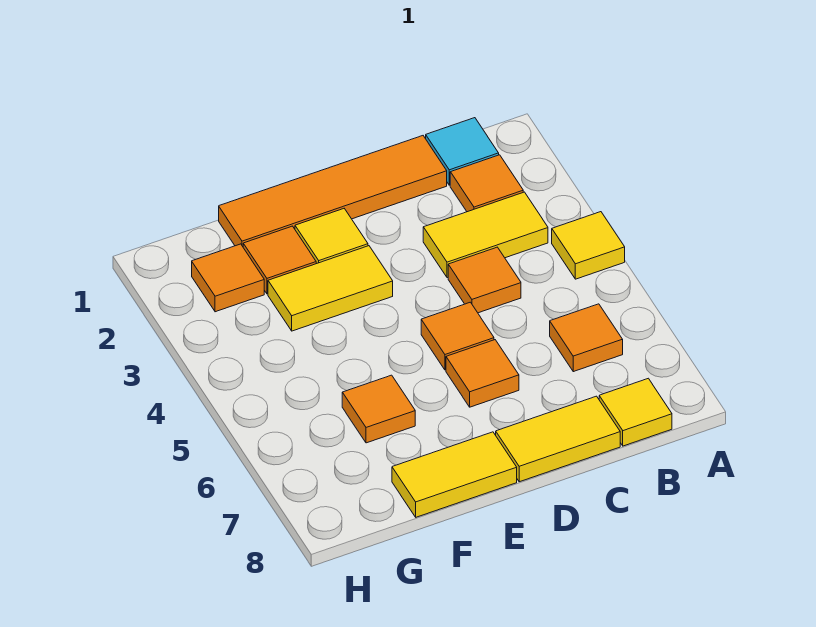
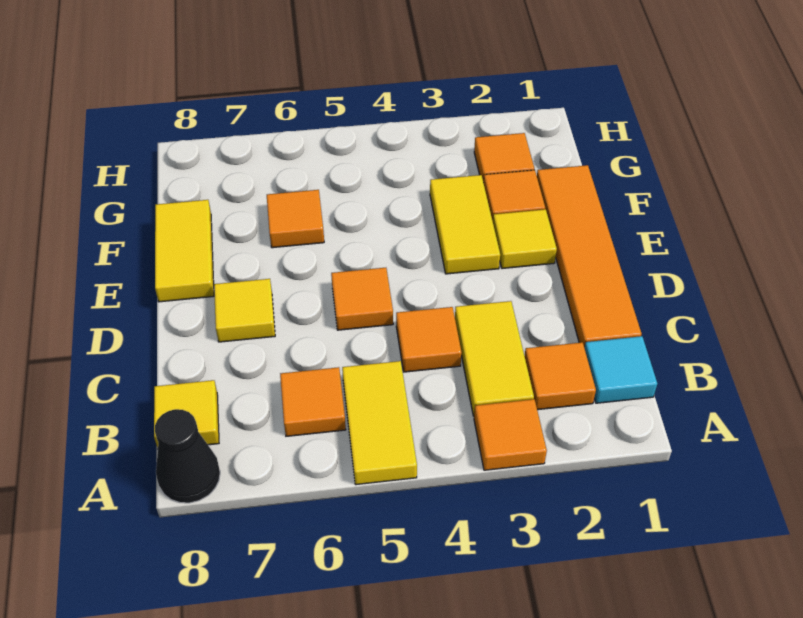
yellow 1x1 tile [552,212,625,279] -> yellow 1x1 tile moved to [214,279,275,342]
none -> black 1x1 cone [155,409,220,503]
yellow 1x2 tile [496,396,620,482] -> yellow 1x2 tile moved to [342,361,417,485]
orange 1x1 tile [446,340,519,407] -> orange 1x1 tile moved to [474,399,547,470]

